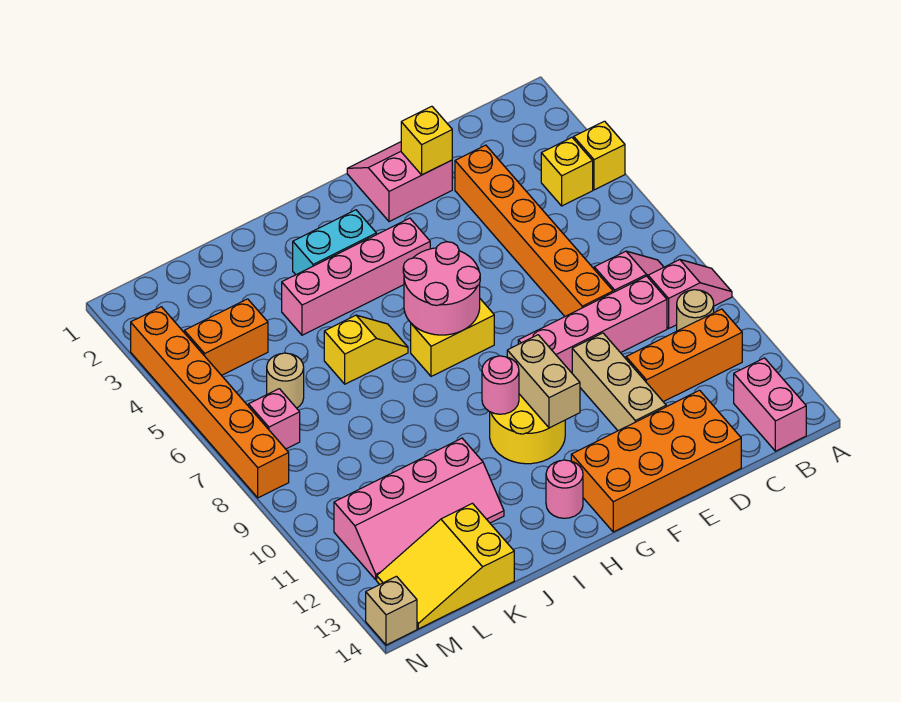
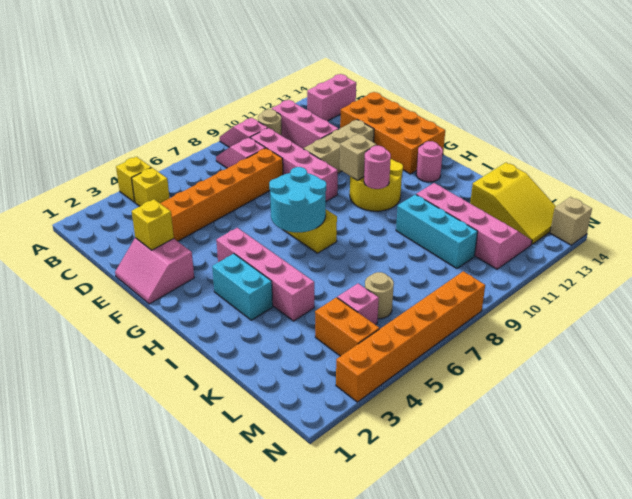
orange 1x3 brick [626,309,742,402] -> pink 1x3 brick [272,100,338,149]
pink 2x2 round brick [403,242,480,335] -> cyan 2x2 round brick [269,167,326,232]
tan 1x2 brick [507,335,580,428] -> tan 1x1 brick [340,134,376,181]
yellow 1x2 slope [324,315,408,384] -> none
none -> cyan 1x3 brick [396,194,478,269]
pink 1x1 brick [248,389,300,449] -> pink 1x1 brick moved to [337,284,379,325]

